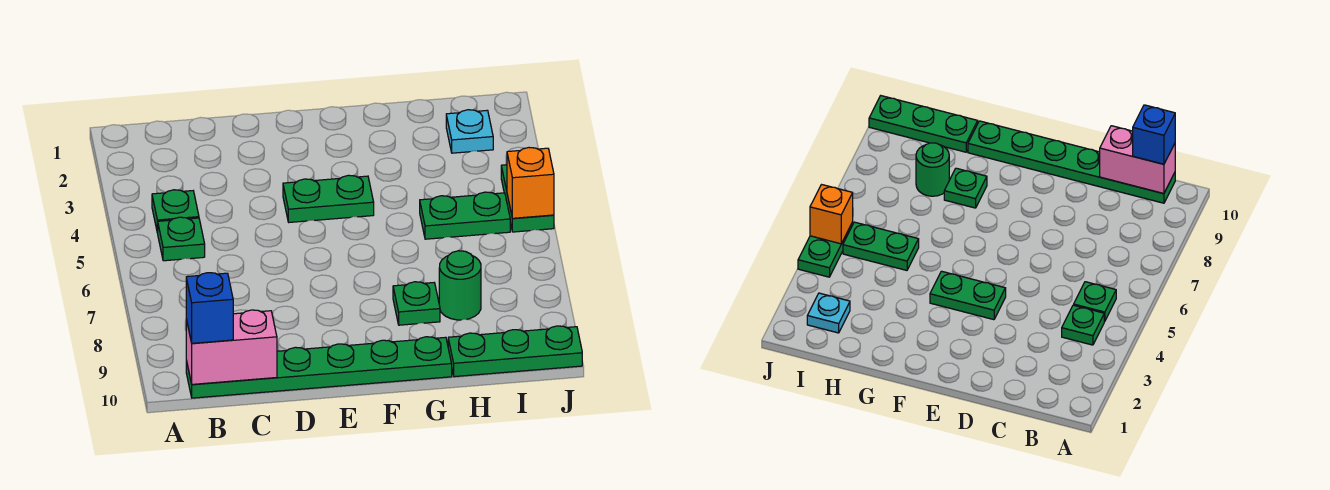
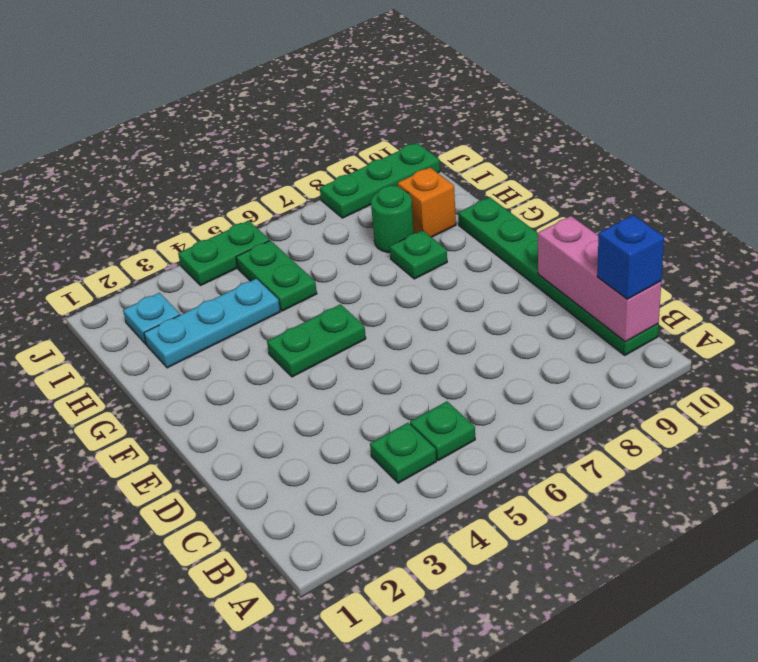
pink 1x2 brick [186,310,277,384] -> pink 1x3 brick [538,216,661,342]
green 1x2 plate [283,175,374,222] -> green 1x2 plate turned to [267,304,366,377]
none -> cyan 1x3 plate [144,279,280,368]
green 1x3 plate [448,326,582,377] -> green 1x3 plate turned to [320,143,440,218]
orange 1x1 brick [507,148,554,218] -> orange 1x1 brick moved to [398,167,456,237]

